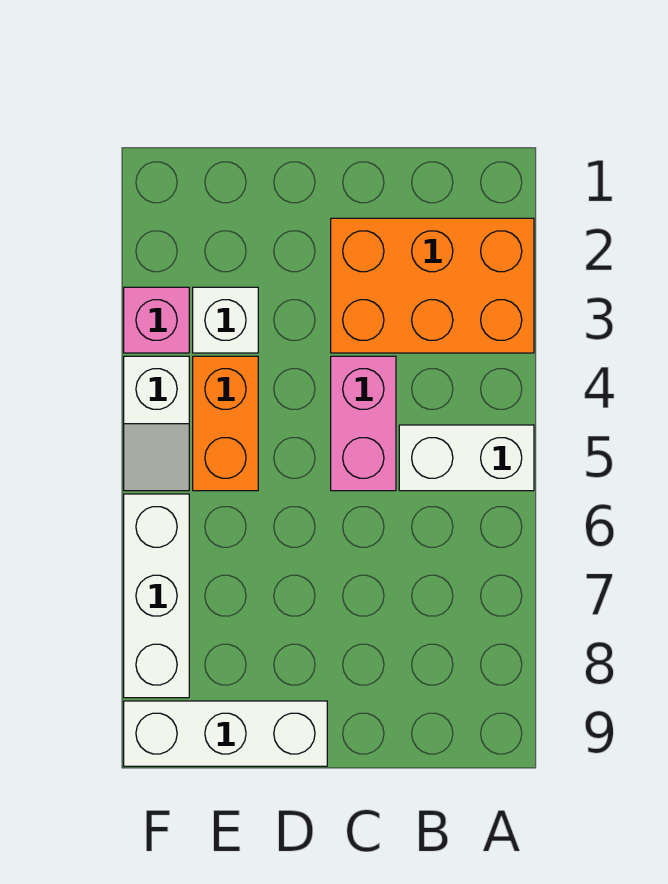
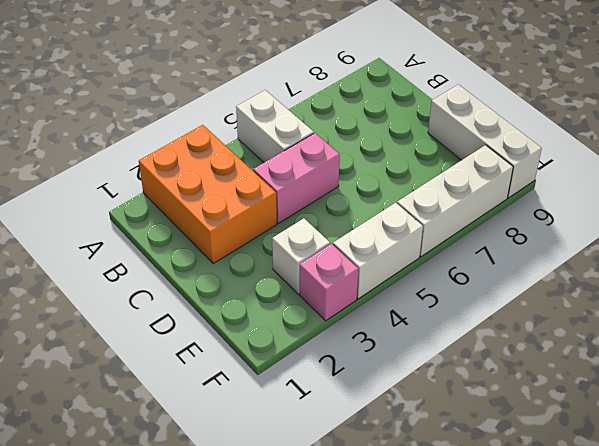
orange 1x2 brick [193,356,258,491] -> none
white 1x2 slope [124,356,189,491] -> white 1x2 brick [333,203,423,299]

